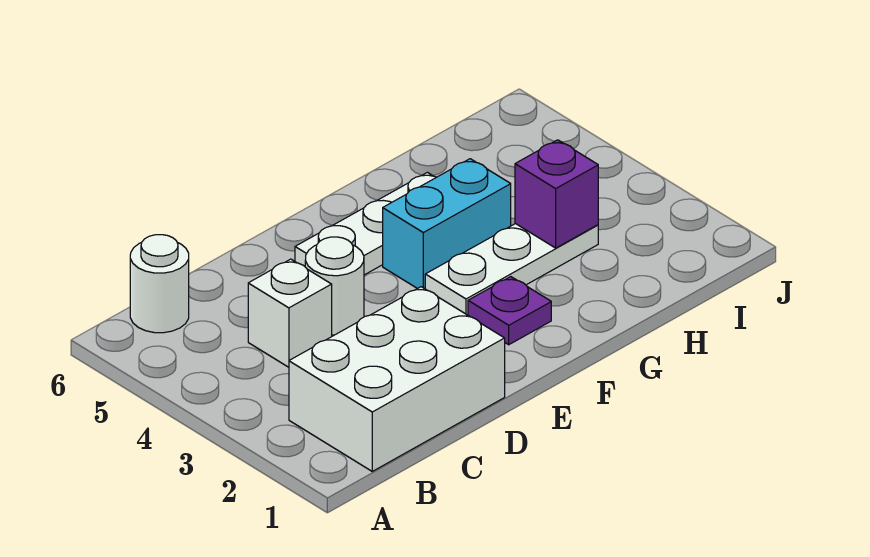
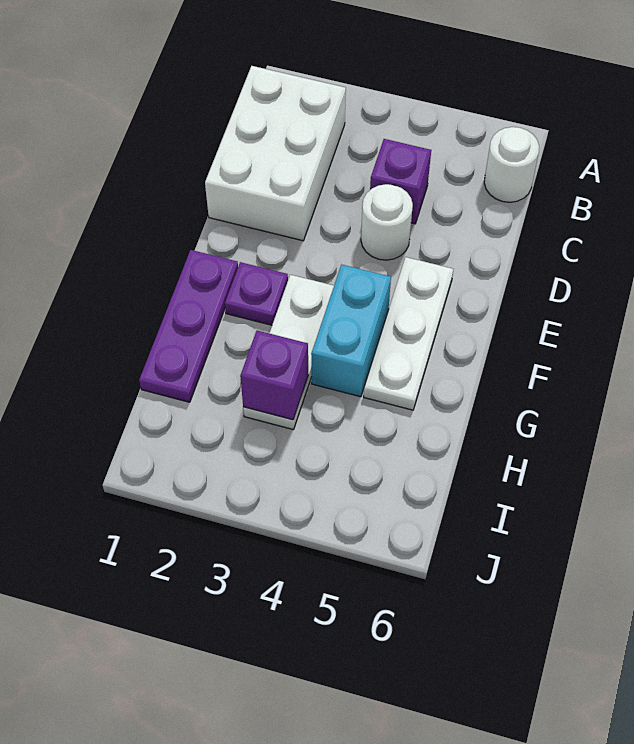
white 1x1 brick [248,259,332,367] -> purple 1x1 brick [370,139,431,224]
none -> purple 1x3 plate [139,250,238,402]

